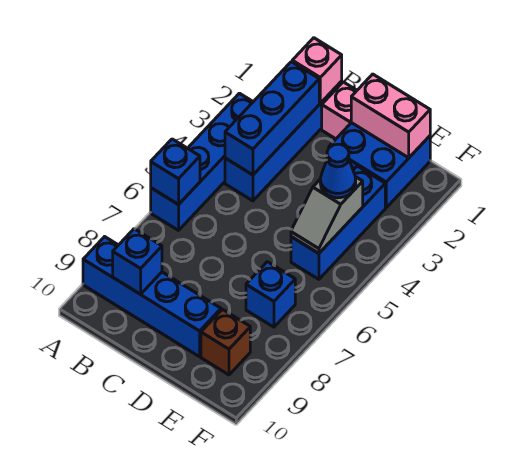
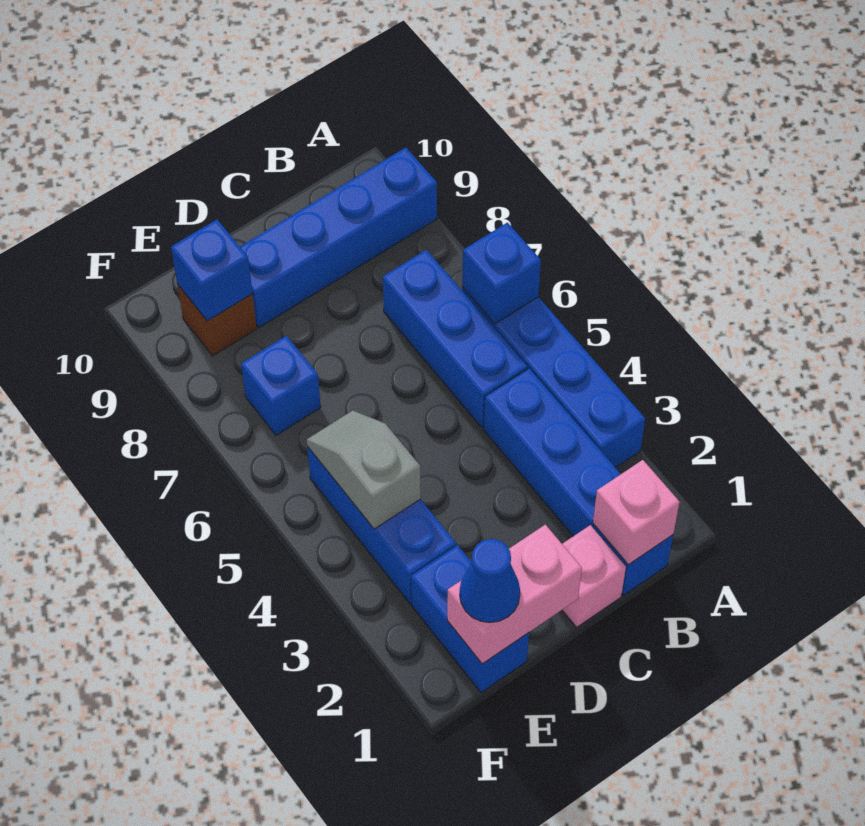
blue 1x3 brick [225,62,319,175] -> blue 1x3 brick moved to [383,250,527,428]
blue 1x1 brick [113,229,162,294] -> blue 1x1 brick moved to [171,220,253,321]
blue 2x2 brick [329,123,430,208] -> blue 1x2 brick [411,545,529,693]
blue 1x1 cone [320,144,356,198] -> blue 1x1 cone moved to [460,539,520,622]

